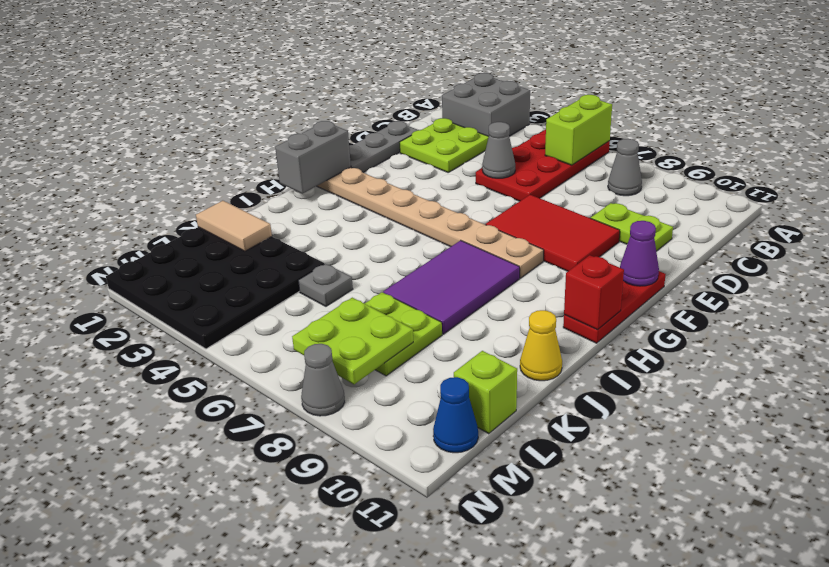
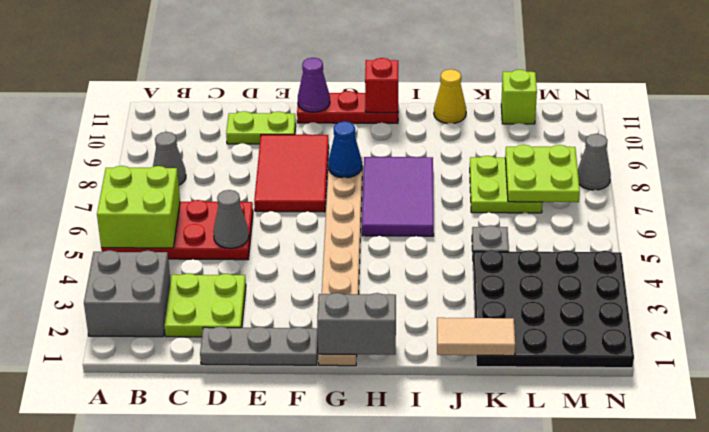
lime 1x2 brick [545,95,612,165] -> lime 2x2 brick [97,166,180,248]
lime 1x2 plate [591,203,673,251] -> lime 1x2 plate turned to [226,111,296,144]
purple 2x3 tile [383,240,520,334] -> purple 2x3 tile turned to [362,157,434,236]
tan 1x2 tile [196,201,272,251] -> tan 1x2 tile turned to [437,318,515,356]
blue 1x1 cone [433,377,478,453] -> blue 1x1 cone moved to [328,121,362,178]

